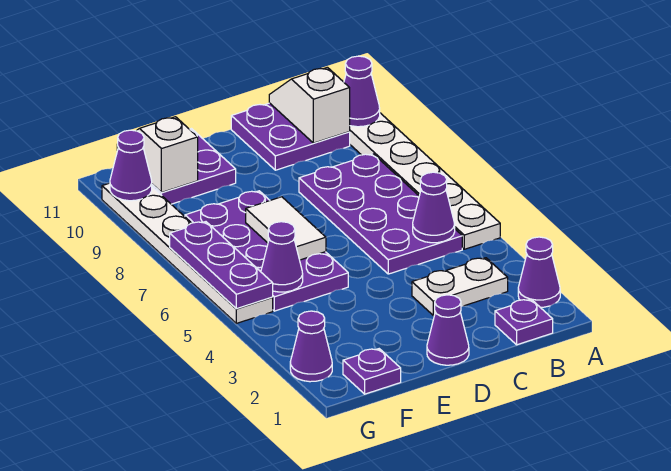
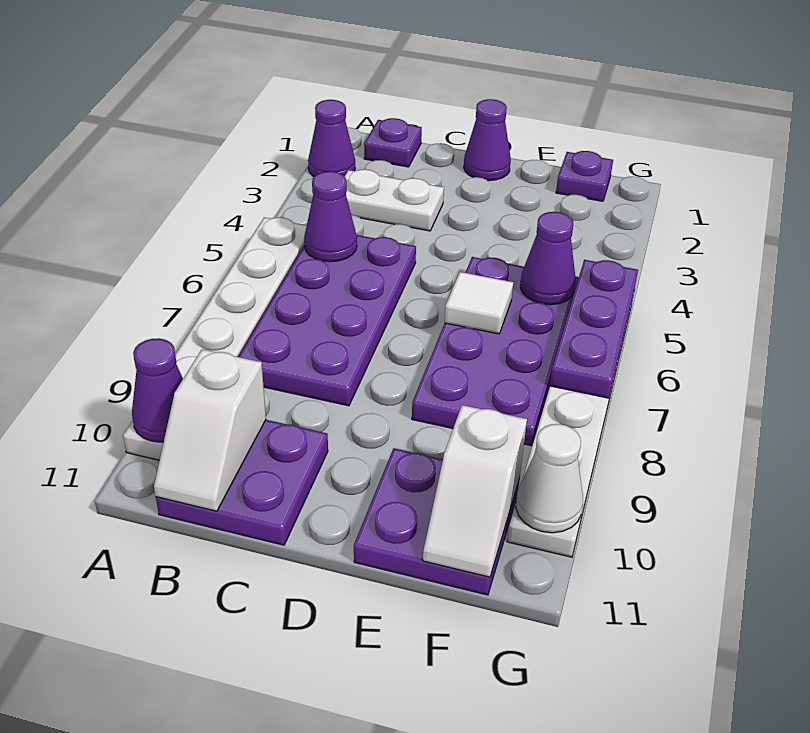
white 1x2 tile [246,197,326,260] -> white 1x1 tile [445,272,513,334]
purple 1x1 cone [290,311,332,382] -> none
purple 1x1 cone [110,130,152,201] -> white 1x1 cone [516,424,583,533]

